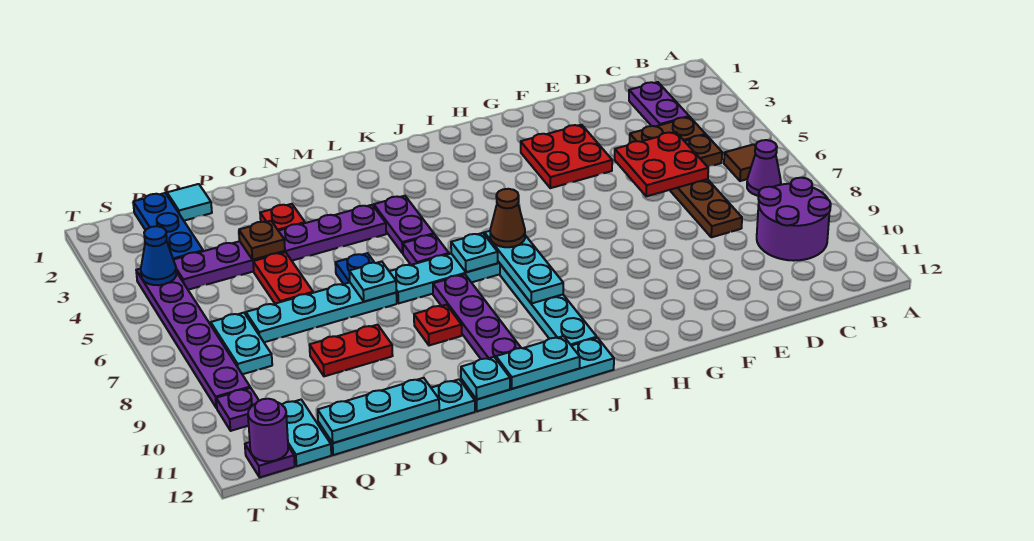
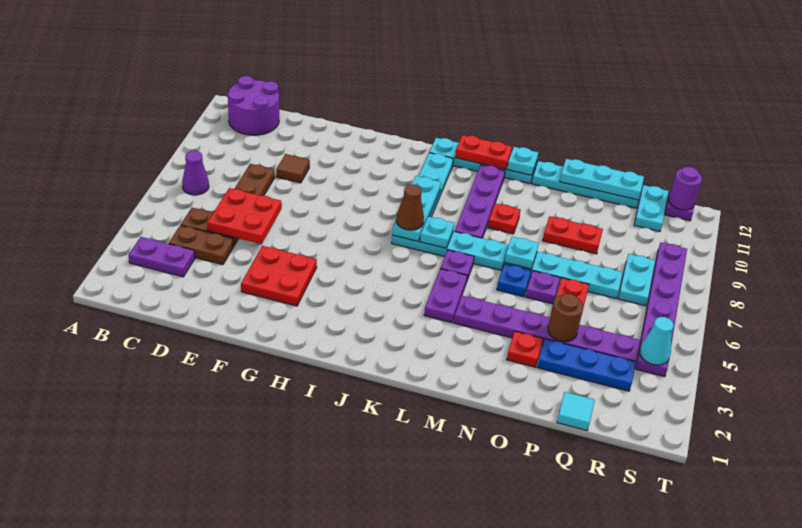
brown 1x1 tile [724,144,756,181] -> brown 1x1 tile moved to [276,154,310,183]
purple 2x2 round brick [757,178,831,261] -> purple 2x2 round brick moved to [228,76,279,135]
purple 1x2 plate [629,82,689,126] -> purple 1x2 plate turned to [128,237,195,277]
cyan 1x2 plate [496,336,580,389] -> red 1x2 plate [455,135,512,169]
brown 1x1 plate [239,221,285,260] -> brown 1x1 round brick [548,294,583,342]
blue 1x3 plate [133,193,203,260] -> blue 1x3 plate turned to [537,339,636,391]
blue 1x1 cone [141,226,176,285] -> cyan 1x1 cone [640,317,674,365]
purple 1x1 plate [216,388,259,431] -> purple 1x1 plate moved to [526,271,560,304]

